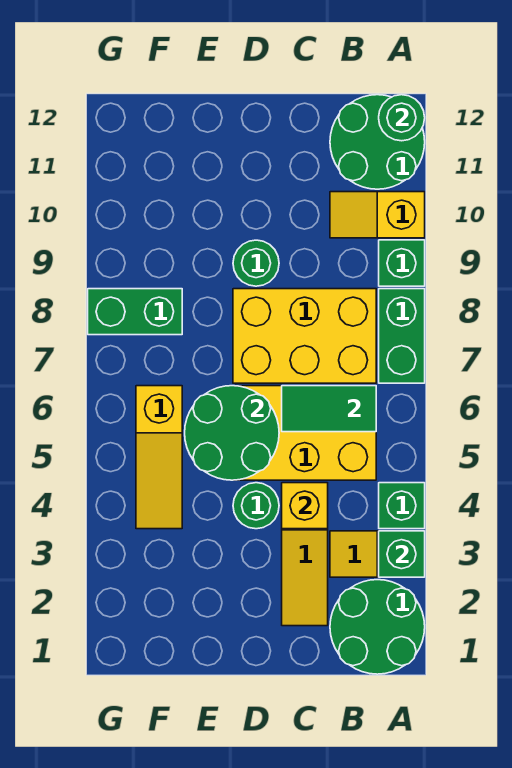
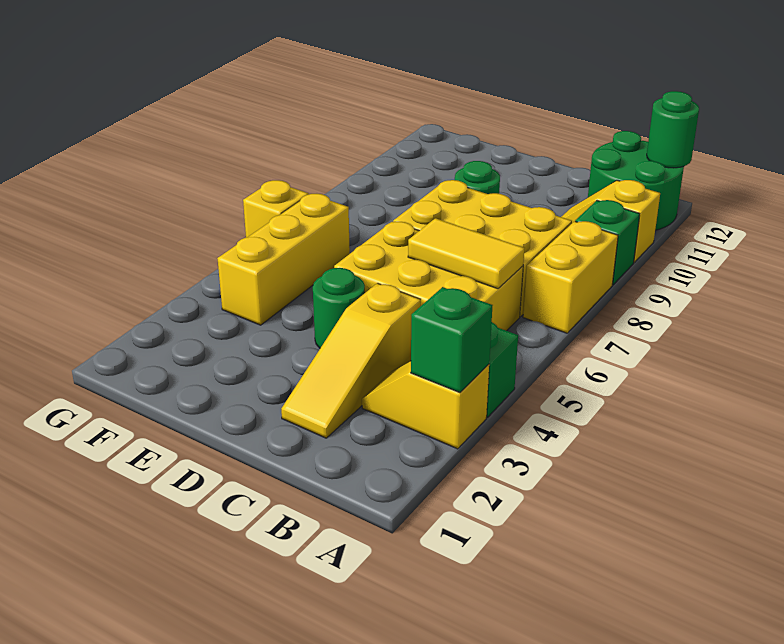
green 2x2 round brick [330,580,425,674] -> none
green 1x2 brick [379,289,425,383] -> yellow 1x2 brick [523,221,618,333]
green 1x2 tile [282,386,376,432] -> yellow 1x2 tile [408,218,524,289]
yellow 1x1 brick [282,483,328,529] -> yellow 1x1 brick moved to [243,180,309,237]
green 2x2 round brick [185,386,279,480] -> none
yellow 1x3 slope [136,386,182,529] -> yellow 1x3 brick [217,194,350,325]
green 1x2 brick [88,289,182,335] -> none

